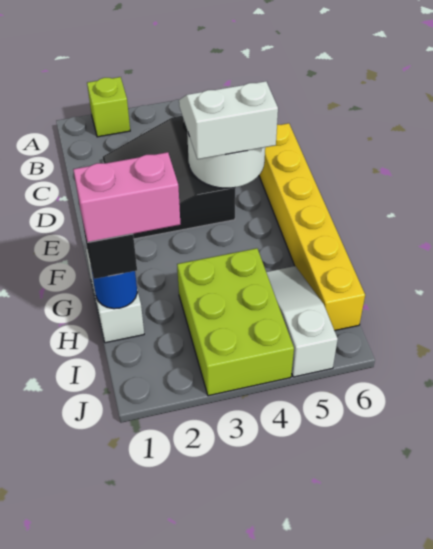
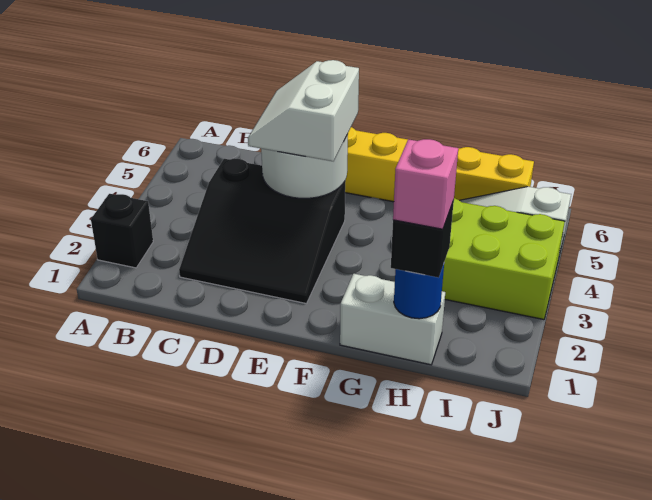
lime 1x1 brick [87,77,130,137] -> black 1x1 brick [91,194,153,268]
pink 1x2 brick [73,152,180,242] -> pink 1x1 brick [393,139,458,229]

